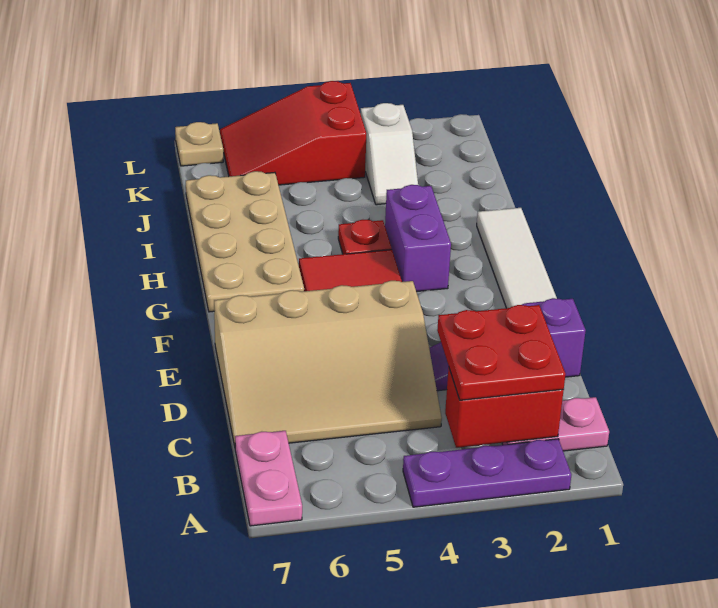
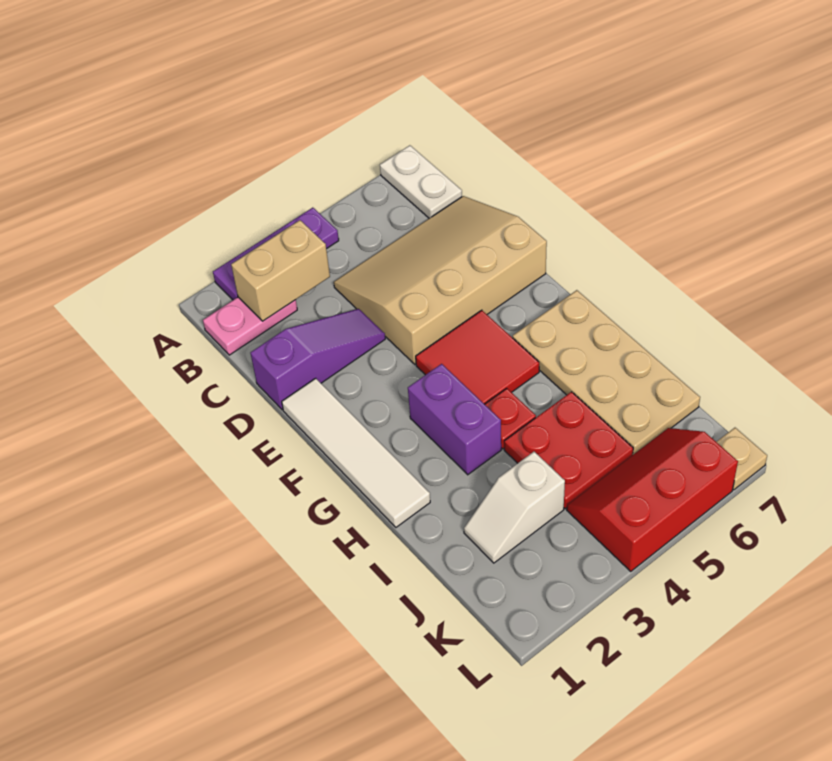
pink 1x2 plate [235,431,302,526] -> white 1x2 plate [380,145,462,218]
red 1x2 brick [445,367,564,448] -> tan 1x2 brick [231,220,330,321]
red 2x2 plate [437,305,566,400] -> red 2x2 plate moved to [504,392,633,509]
white 1x2 slope [361,103,418,205] -> white 1x2 slope turned to [464,452,565,563]
red 2x3 slope [220,81,366,185] -> red 2x3 slope turned to [567,428,738,571]

